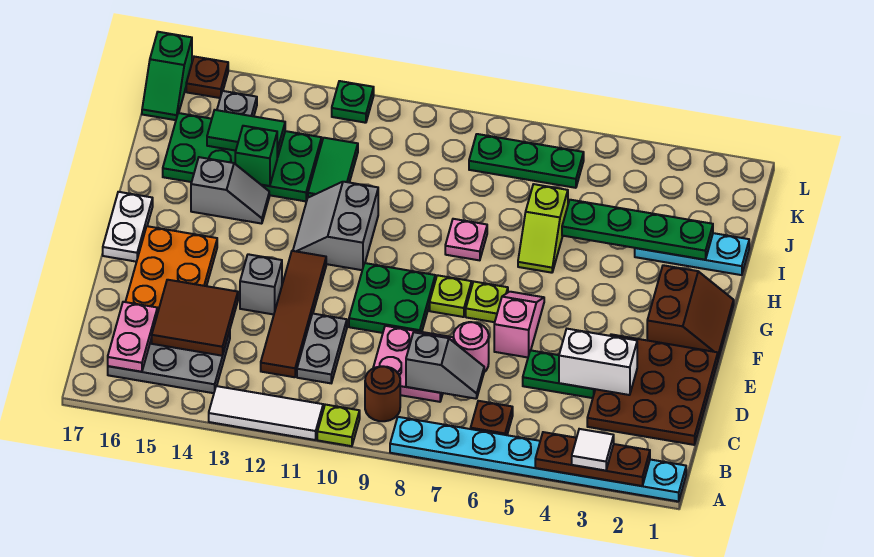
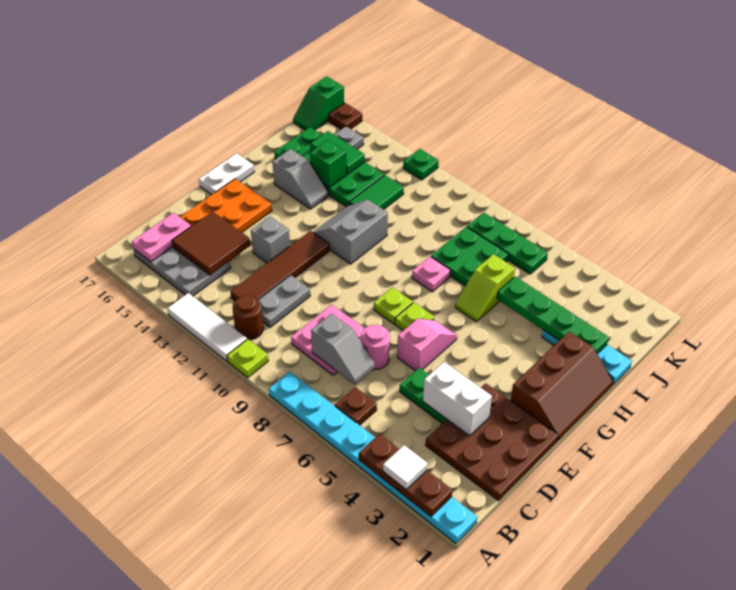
brown 1x1 round brick [365,366,400,421] -> brown 1x1 round brick moved to [233,296,263,340]
green 2x2 plate [349,263,435,333] -> green 2x2 plate moved to [431,227,508,286]
brown 2x2 slope [647,265,734,359] -> brown 2x3 slope [511,332,613,440]

